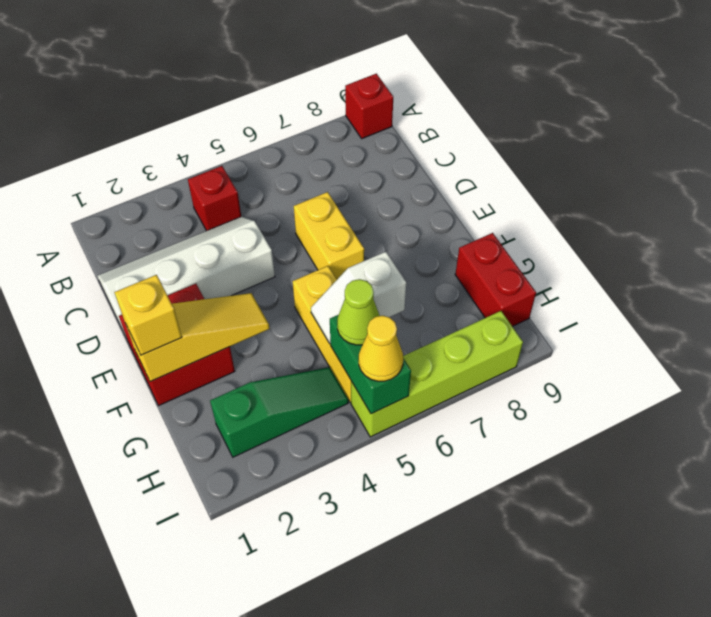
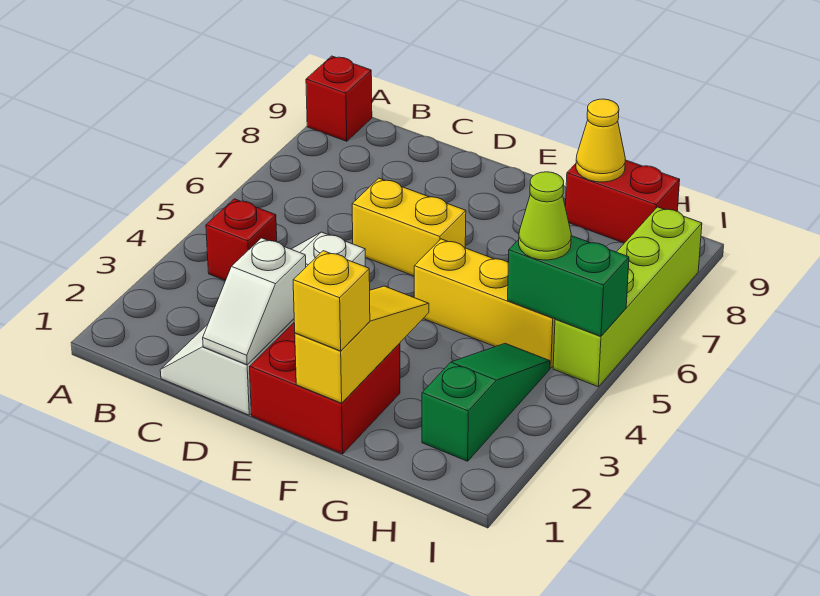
white 1x2 slope [311,252,406,344] -> white 1x2 slope moved to [203,238,306,365]
yellow 1x1 cone [359,316,403,381] -> yellow 1x1 cone moved to [576,99,625,182]

